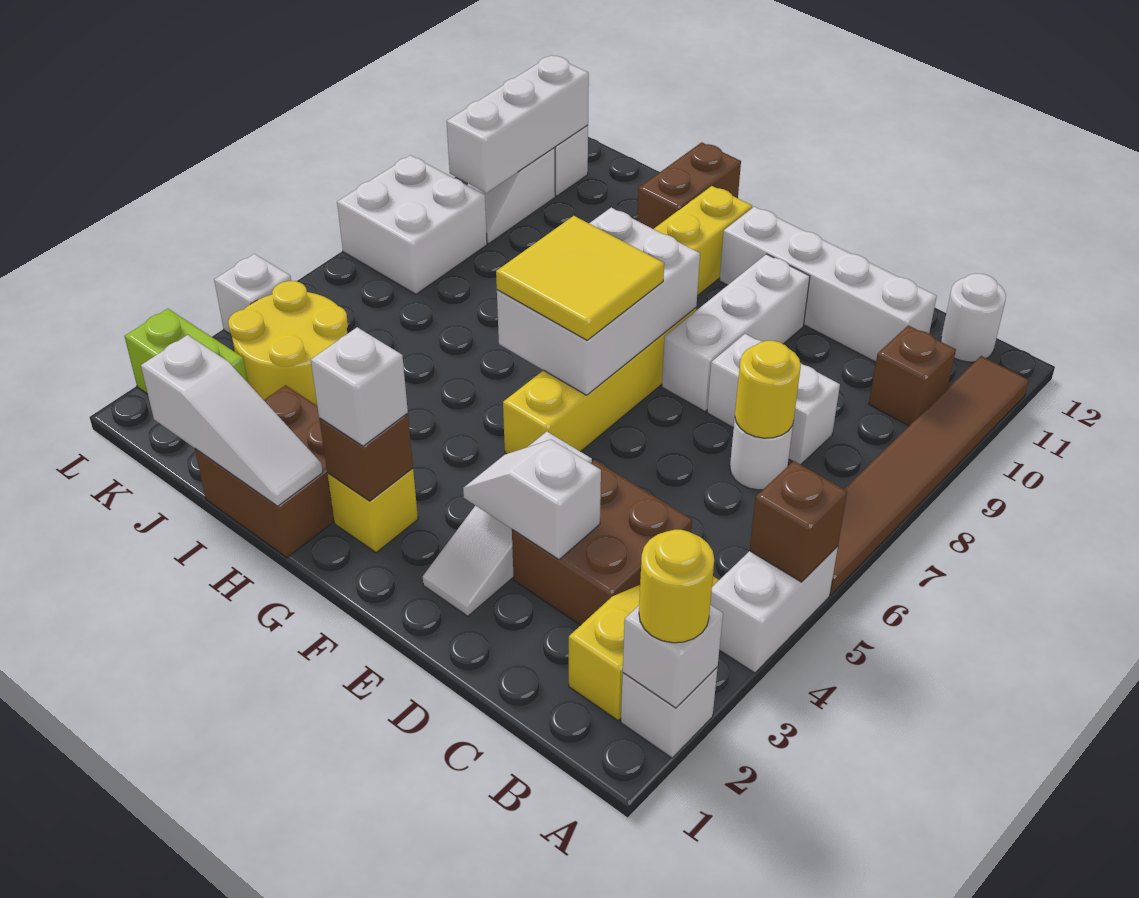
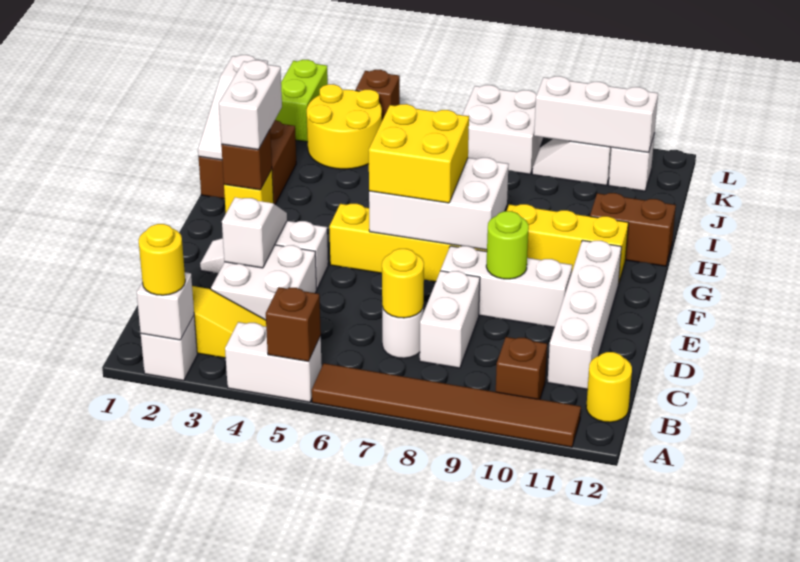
white 1x1 round brick [941,273,1006,362] -> yellow 1x1 round brick [586,352,632,422]
brown 2x2 brick [512,460,692,625] -> white 2x2 brick [211,245,317,320]
none -> lime 1x1 round brick [486,211,529,279]
yellow 2x2 tile [496,216,664,340] -> yellow 2x2 brick [369,104,469,203]
white 1x1 brick [311,327,408,446] -> white 1x2 brick [219,60,282,150]
white 1x1 brick [214,254,291,334] -> brown 1x1 brick [356,70,400,120]

